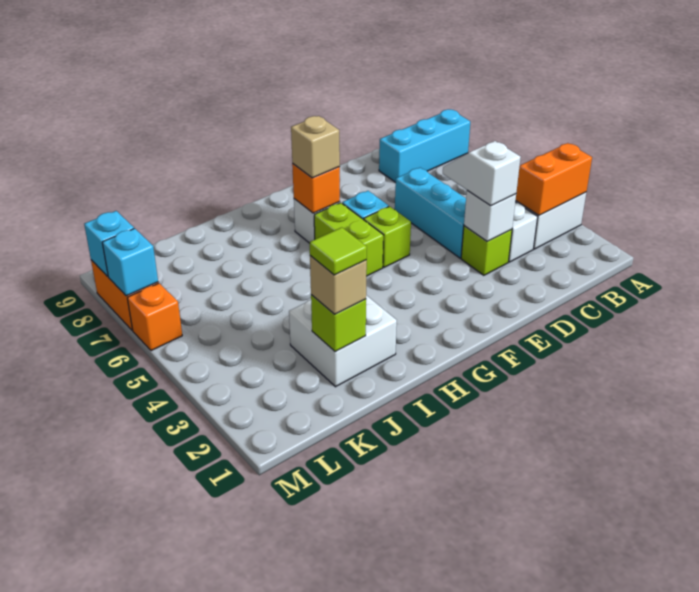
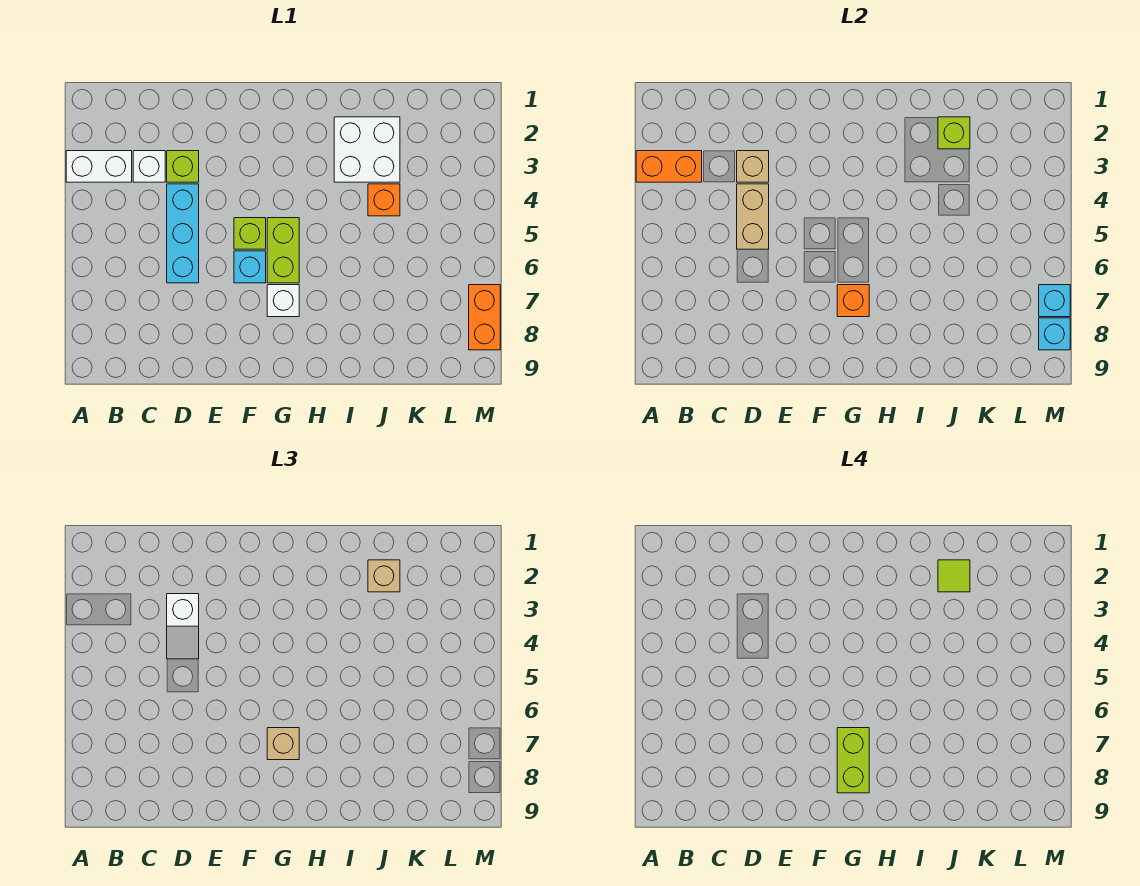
cyan 1x3 brick [379,109,470,182] -> none
white 1x1 brick [464,191,516,241] -> tan 1x1 brick [737,151,769,182]
none -> tan 1x2 brick [737,184,769,249]
none -> lime 1x2 brick [837,728,869,793]
orange 1x1 brick [127,283,182,351] -> orange 1x1 brick moved to [368,184,400,216]

